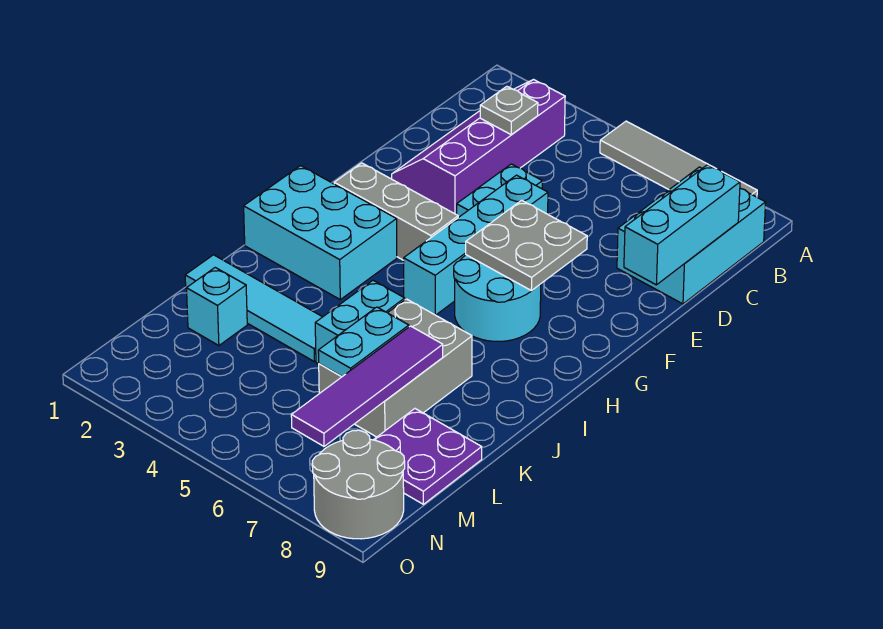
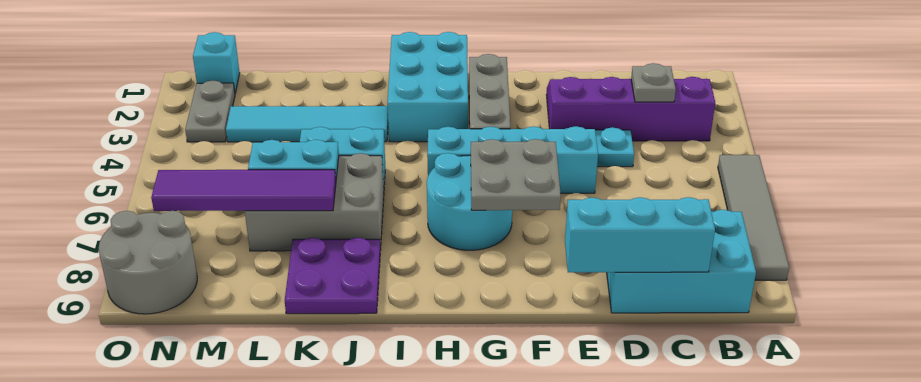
cyan 1x4 tile [185,255,322,361] -> cyan 1x4 tile turned to [226,106,388,142]
cyan 1x1 brick [187,268,247,346] -> cyan 1x1 brick moved to [193,32,240,93]
purple 2x2 plate [374,409,482,504] -> purple 2x2 plate moved to [285,238,380,314]
none -> grey 1x2 plate [185,80,235,142]

